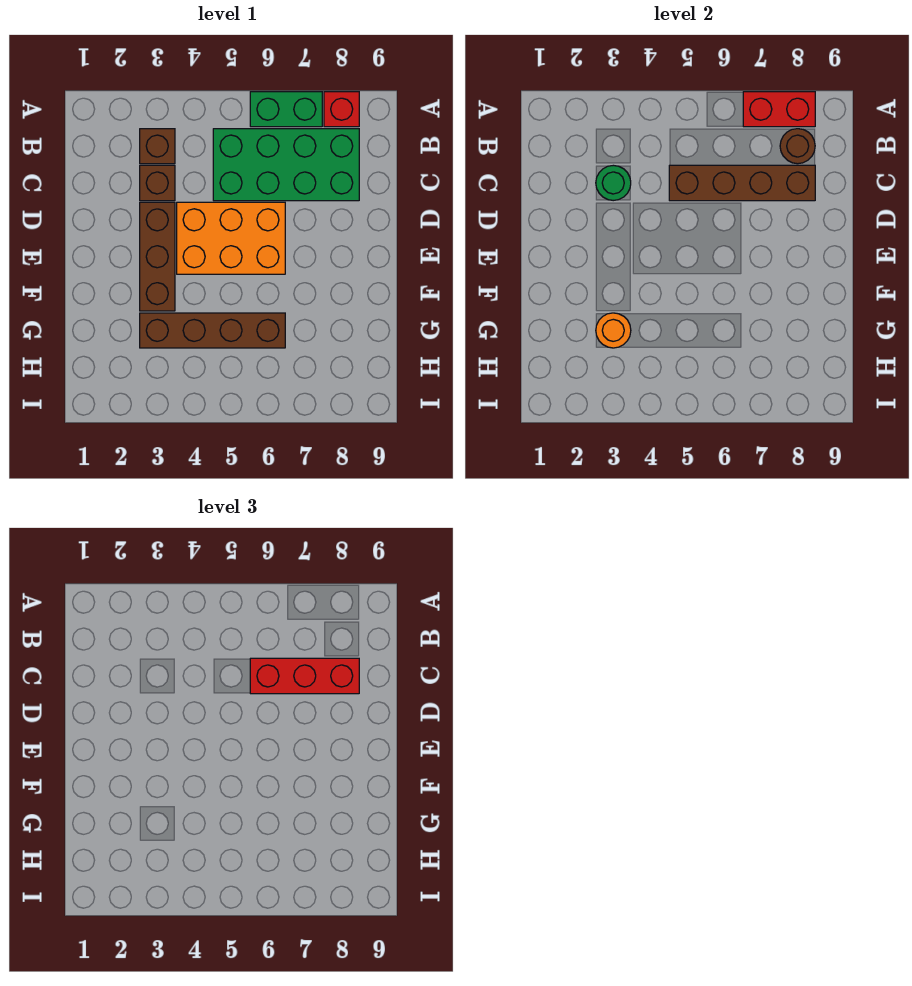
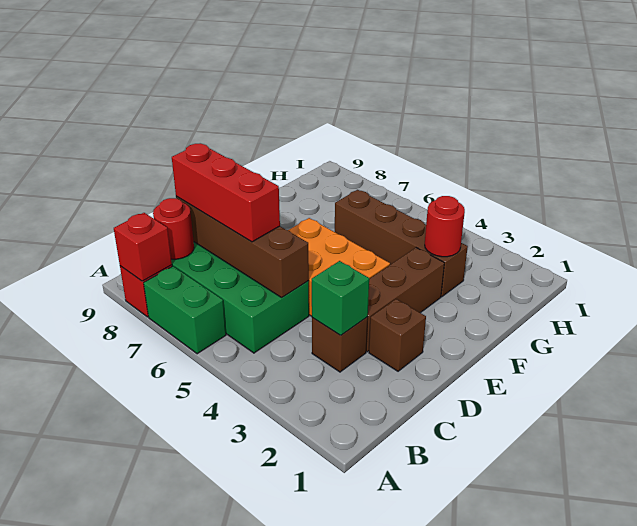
red 1x2 brick [743,92,815,127] -> red 1x1 brick [114,213,172,281]
brown 1x1 brick [140,129,175,164] -> brown 1x1 brick moved to [369,299,426,371]
brown 1x1 round brick [780,129,815,164] -> red 1x1 round brick [153,198,194,259]
green 1x1 round brick [596,165,631,201] -> green 1x1 brick [312,261,369,335]
orange 1x1 round brick [596,313,631,348] -> red 1x1 round brick [425,196,465,257]

